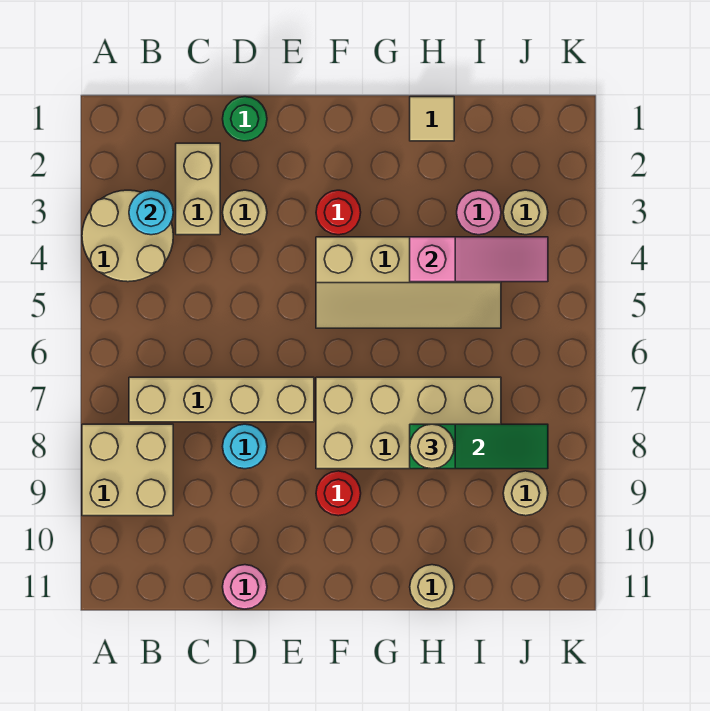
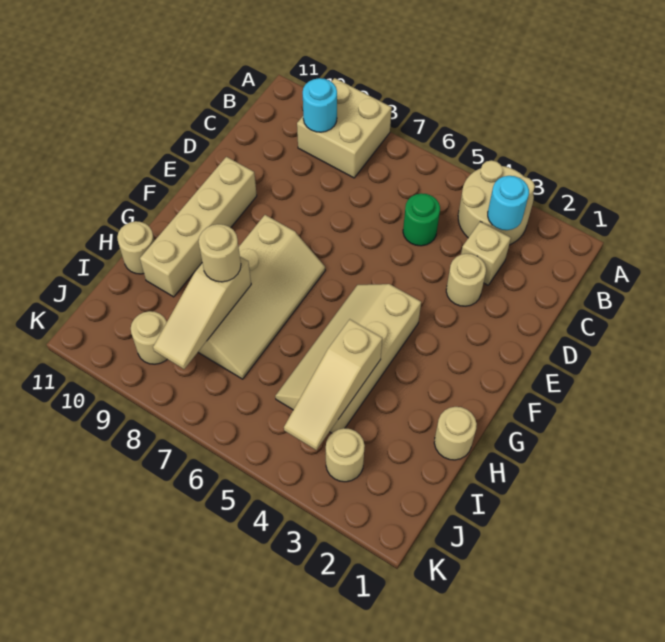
tan 1x4 brick [129,377,314,422] -> tan 1x4 brick moved to [140,157,257,297]
tan 1x2 brick [176,143,220,235] -> tan 1x1 brick [461,222,511,285]
green 1x1 round brick [223,97,267,141] -> green 1x1 round brick moved to [403,193,440,246]
cyan 1x1 round brick [223,424,267,469] -> cyan 1x1 round brick moved to [303,78,337,132]
pink 1x1 round brick [223,565,267,609] -> none
red 1x1 round brick [316,190,361,235] -> none
tan 2x4 brick [316,377,501,469] -> tan 2x4 slope [198,215,325,379]
red 1x1 round brick [316,471,361,516] -> none
tan 1x1 tile [410,97,454,141] -> tan 1x1 round brick [434,407,477,460]
pink 1x3 slope [410,237,548,282] -> tan 1x3 slope [284,319,382,450]
green 1x3 slope [410,424,548,469] -> tan 1x3 slope [153,257,251,369]
pink 1x1 round brick [457,190,501,235] -> none

